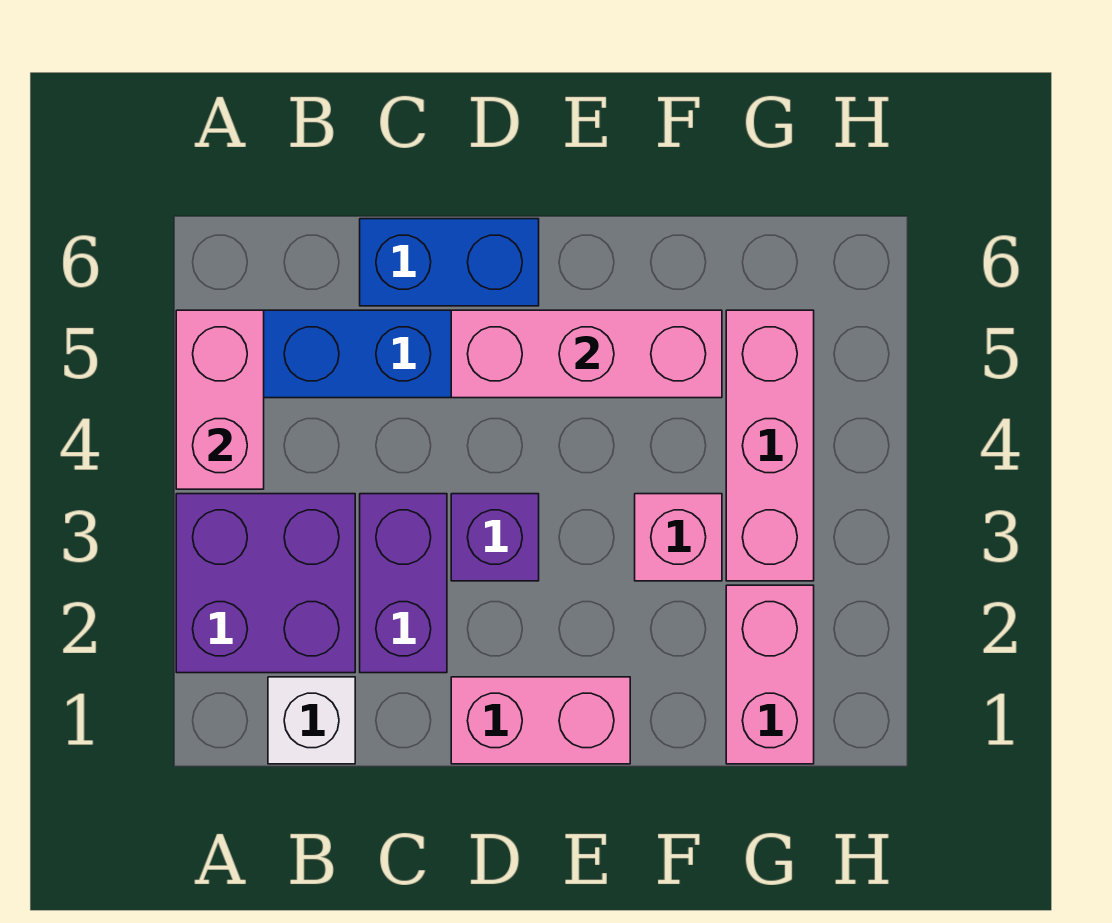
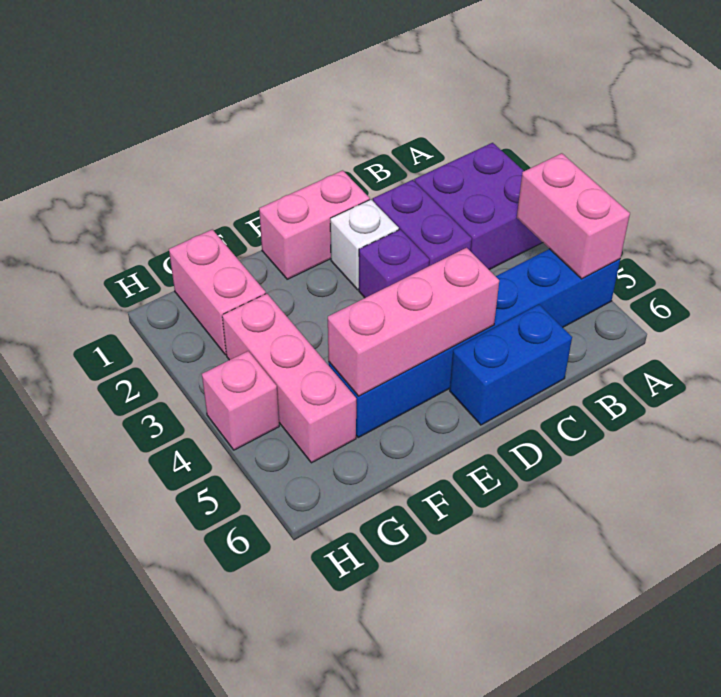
white 1x1 brick [268,677,355,764] -> white 1x1 brick moved to [330,199,399,290]
pink 1x1 brick [635,494,722,581] -> pink 1x1 brick moved to [202,351,279,450]

